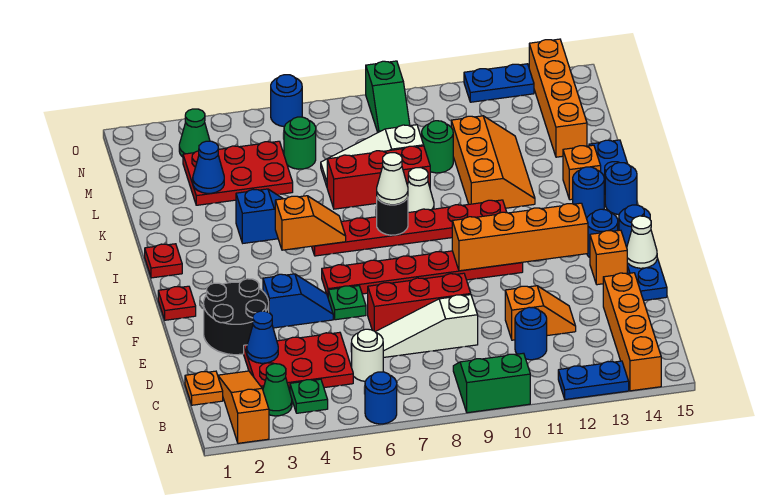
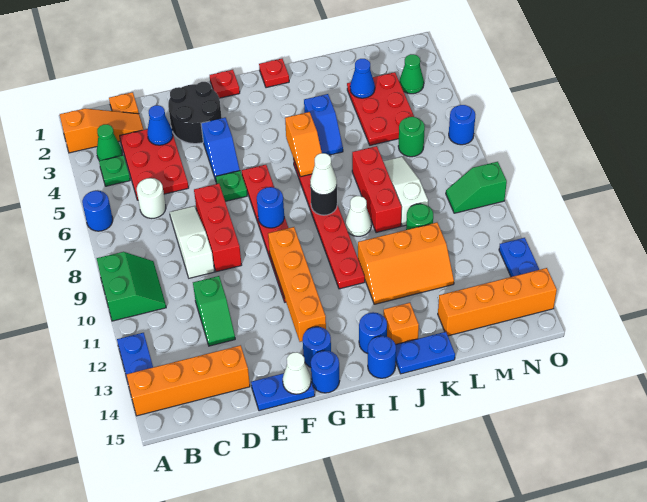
blue 1x1 round brick [515,307,547,360] -> blue 1x1 round brick moved to [257,187,284,228]
orange 1x2 slope [505,286,576,340] -> green 1x2 slope [193,276,235,346]
orange 1x1 brick [590,230,627,285] -> none

